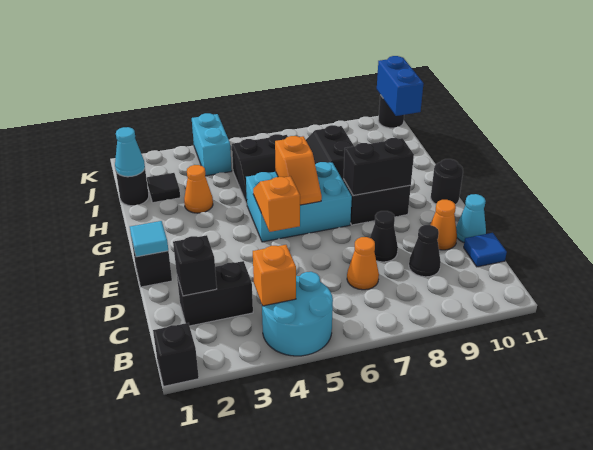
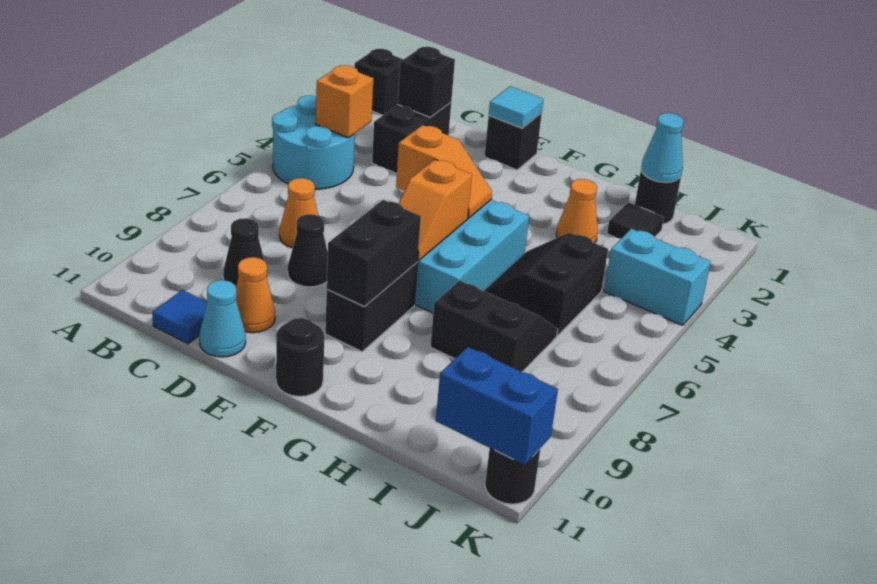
orange 1x2 slope [275,136,322,205] -> orange 1x2 slope turned to [398,159,472,260]

